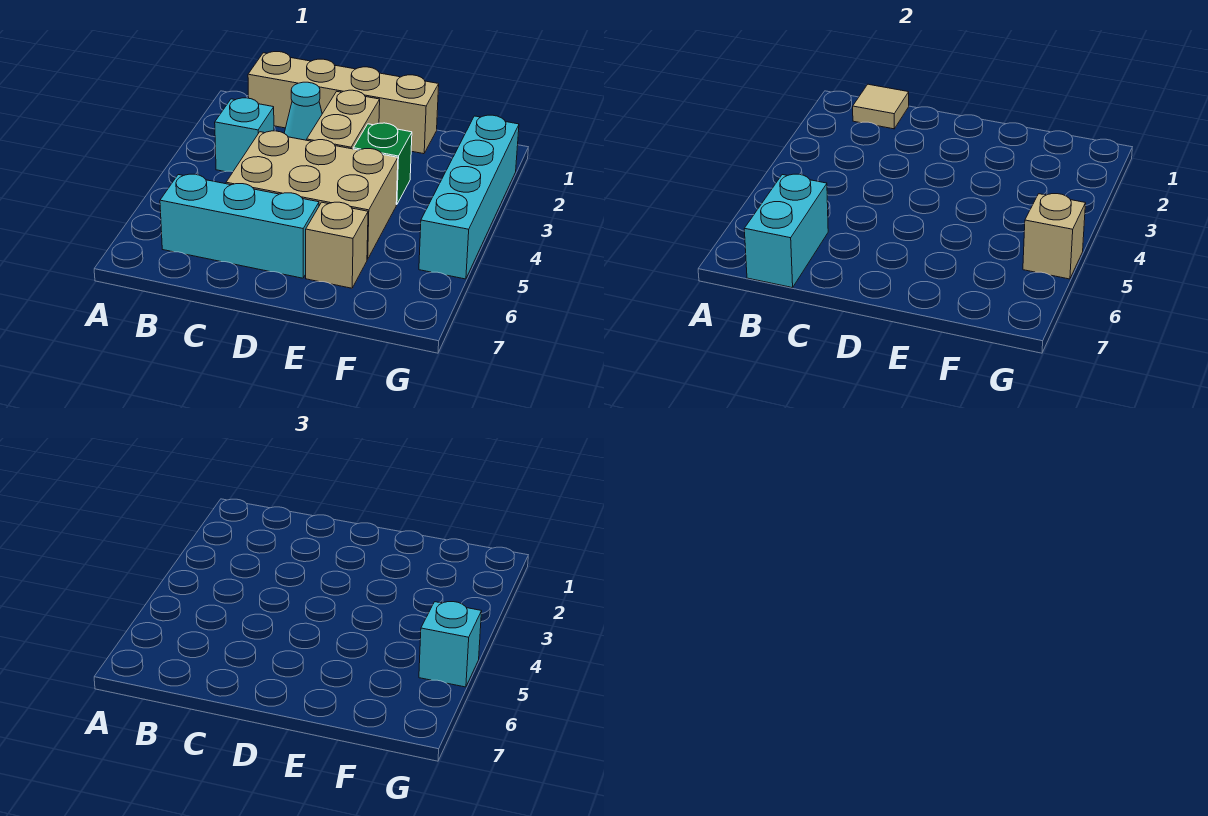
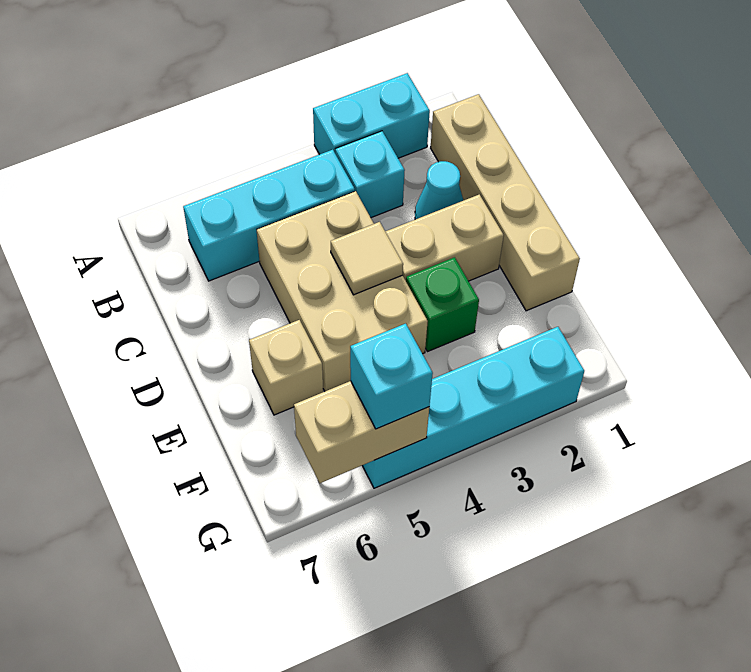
tan 1x1 tile [853,84,909,129] -> tan 1x1 tile moved to [331,222,403,295]
cyan 1x3 brick [160,174,319,278] -> cyan 1x3 brick turned to [183,150,355,281]
cyan 1x2 brick [744,174,828,288] -> cyan 1x2 brick moved to [313,73,430,158]
tan 1x1 brick [1023,194,1086,279] -> tan 1x2 brick [294,381,429,483]

